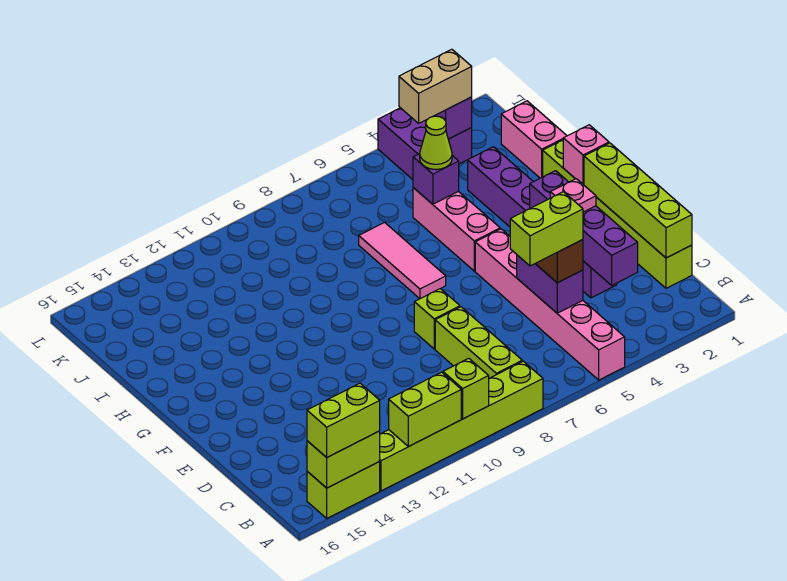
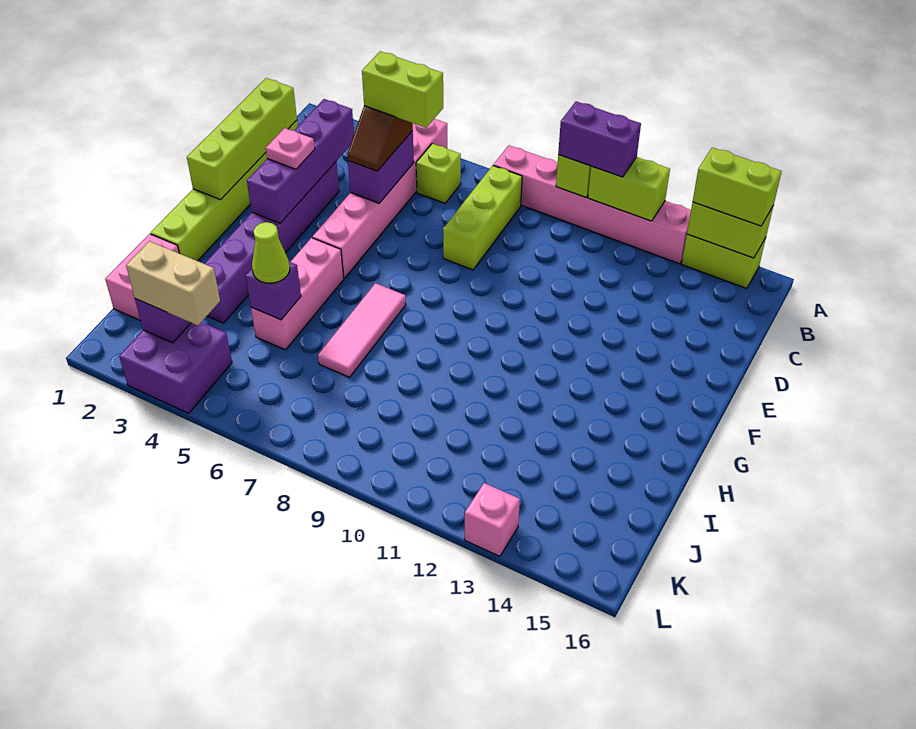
lime 1x6 brick [379,361,543,491] -> pink 1x6 brick [493,145,691,264]
none -> purple 1x2 brick [558,101,641,177]
lime 1x1 brick [414,289,460,349] -> lime 1x1 brick moved to [416,144,461,203]
pink 1x1 brick [563,125,609,185] -> pink 1x1 brick moved to [465,483,520,556]

